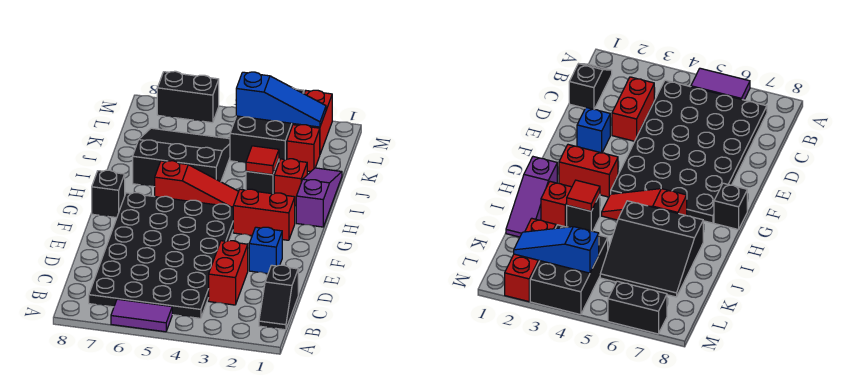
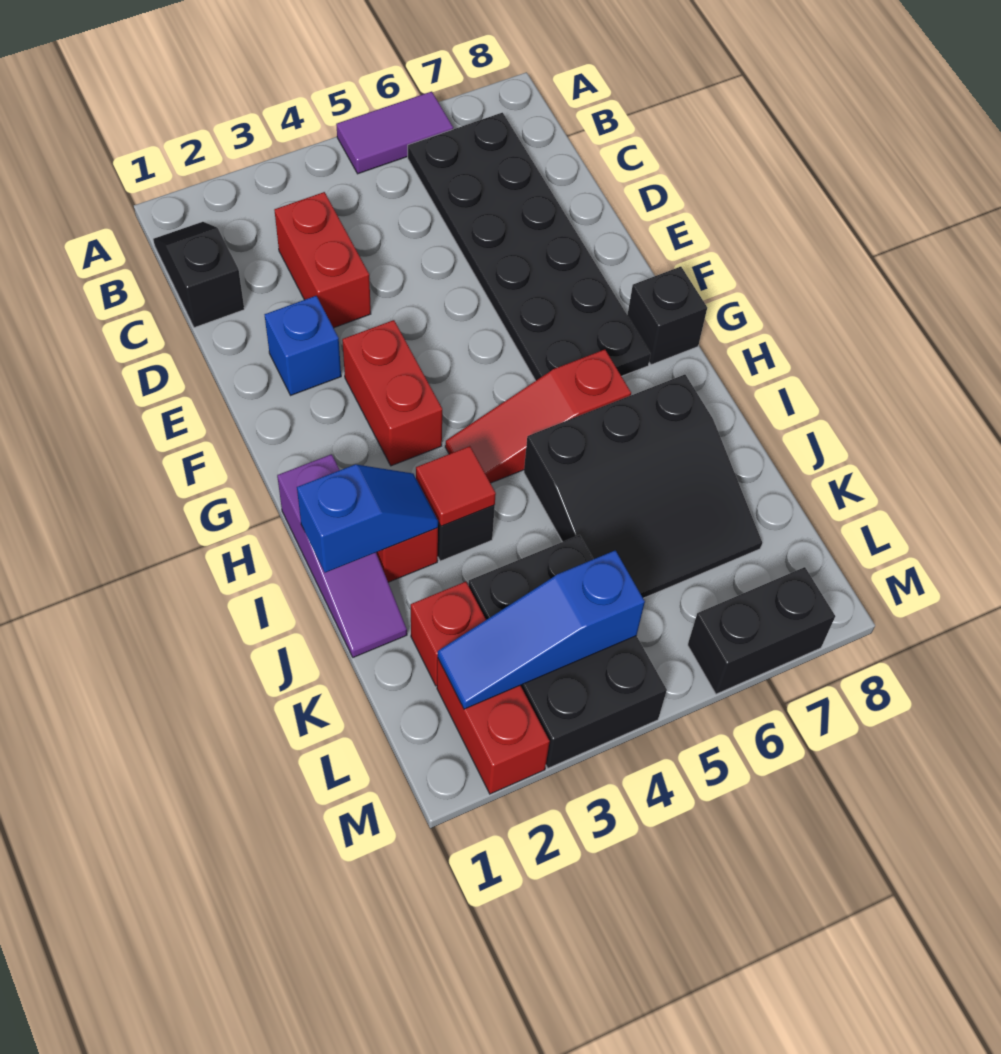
black 4x6 plate [89,193,233,318] -> black 2x6 plate [408,113,651,381]
red 1x2 brick [233,189,295,240] -> red 1x2 brick turned to [342,320,442,466]
none -> blue 1x2 slope [297,464,439,573]

